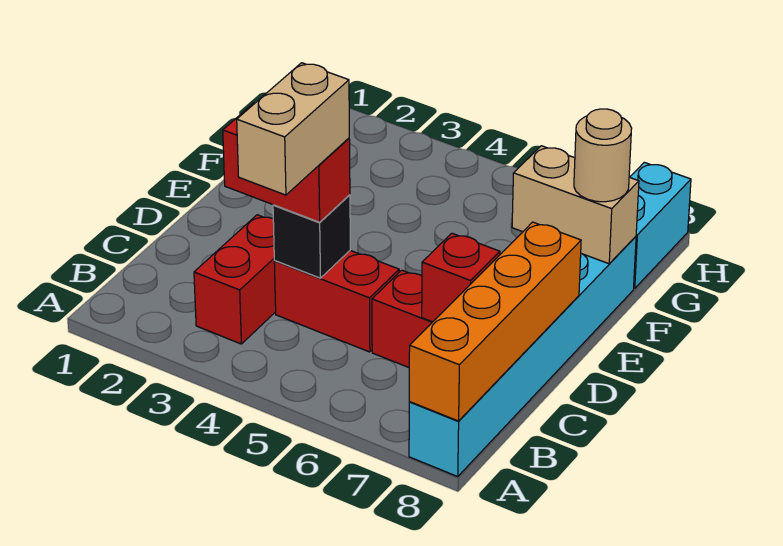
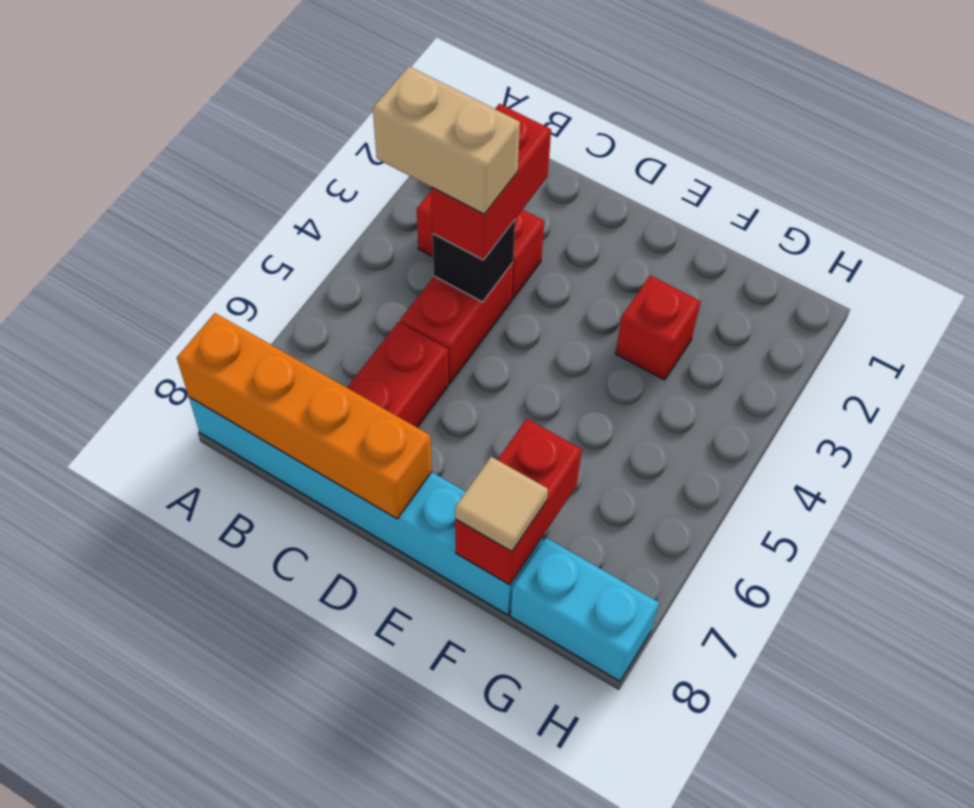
red 1x1 brick [422,233,500,322] -> red 1x1 brick moved to [616,275,701,380]
tan 1x2 brick [512,146,639,264] -> red 1x2 brick [455,419,582,585]
tan 1x1 round brick [574,109,632,202] -> tan 1x1 tile [455,457,548,552]

